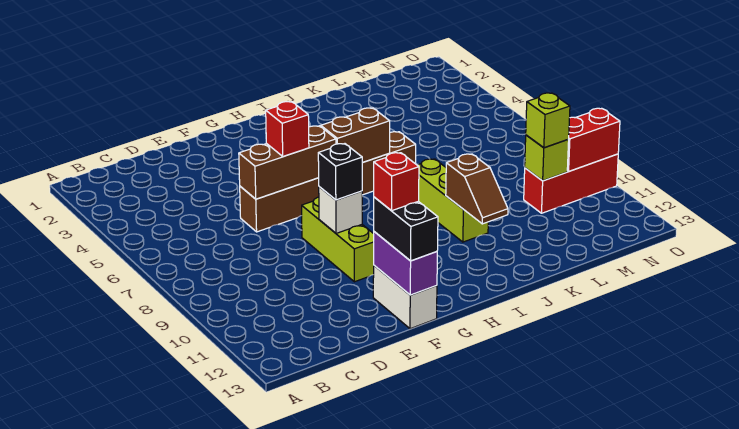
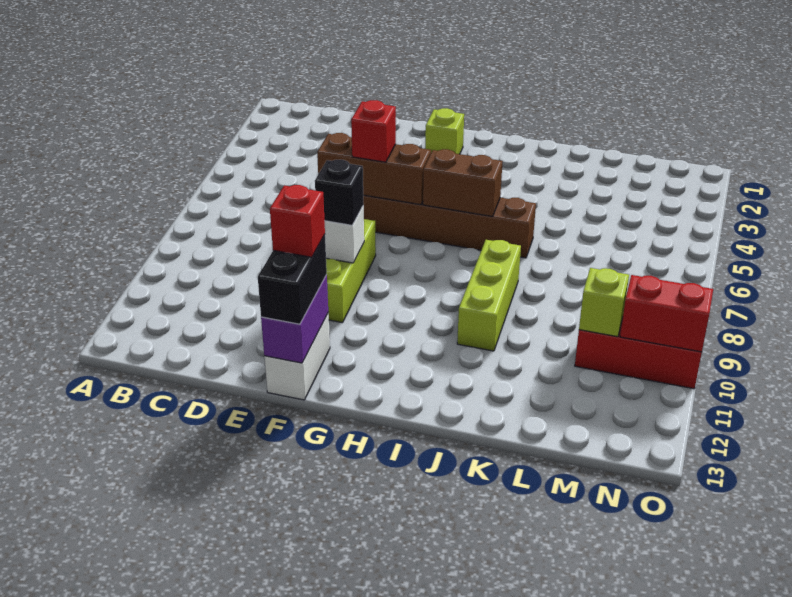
brown 1x2 slope [446,154,508,224] -> none
lime 1x1 brick [526,93,570,148] -> lime 1x1 brick moved to [425,108,464,154]

